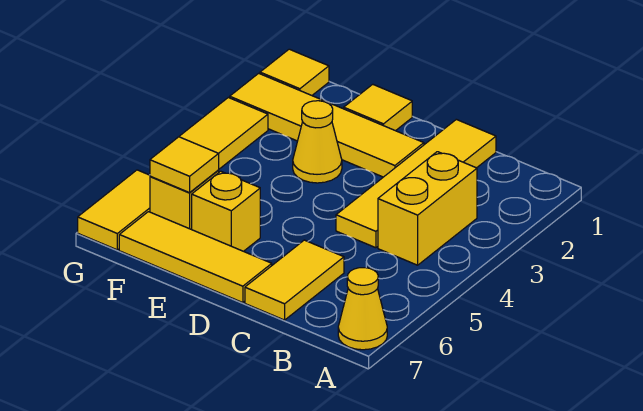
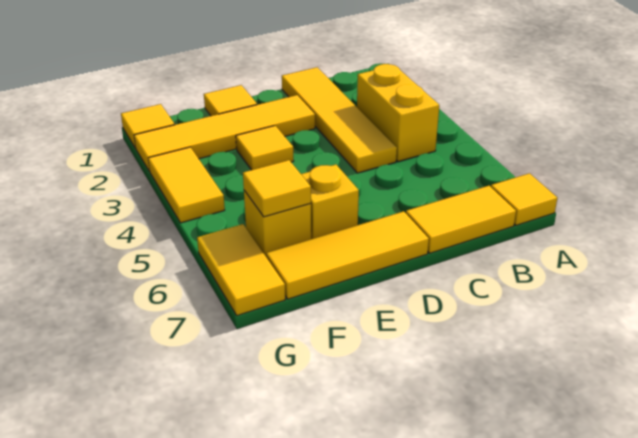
yellow 1x1 cone [338,268,387,350] -> yellow 1x1 tile [491,173,557,225]
yellow 1x2 tile [245,240,344,320] -> yellow 1x2 tile turned to [406,186,516,253]
yellow 1x1 cone [293,101,342,183] -> yellow 1x1 tile [236,126,294,170]

